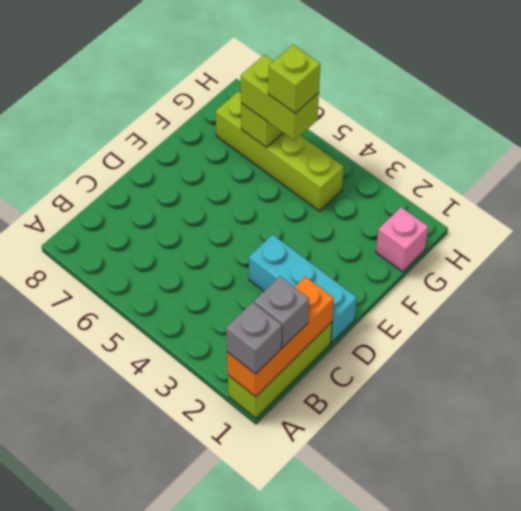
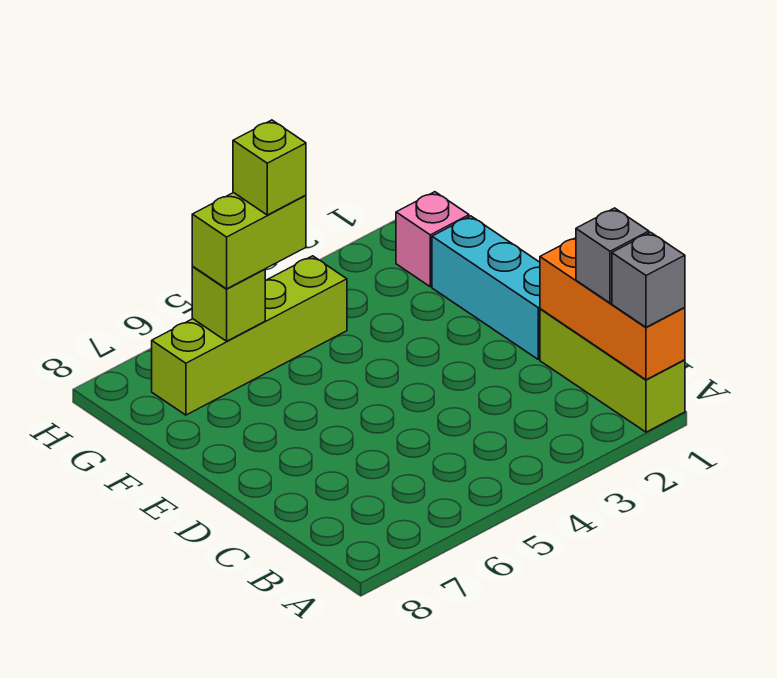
cyan 1x3 brick [249,235,357,343] -> cyan 1x3 brick turned to [432,216,540,359]

